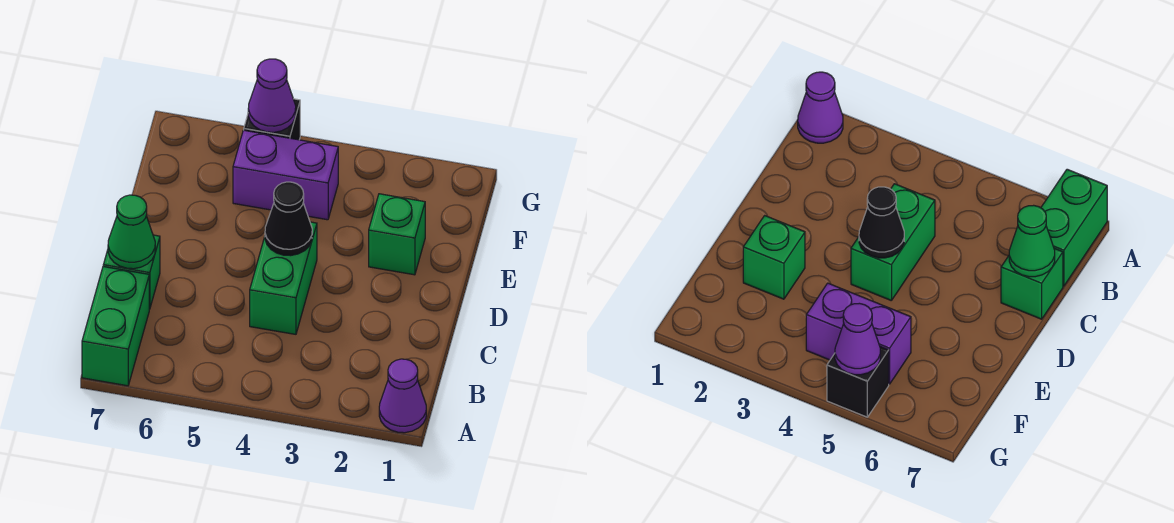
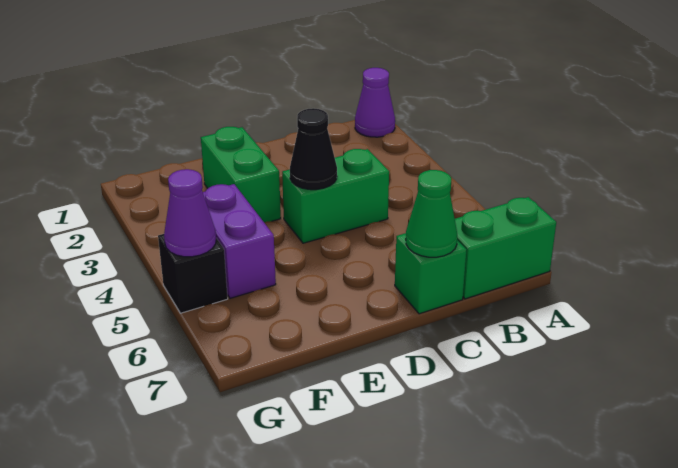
green 1x1 brick [369,194,425,275] -> green 1x2 brick [201,127,281,222]

